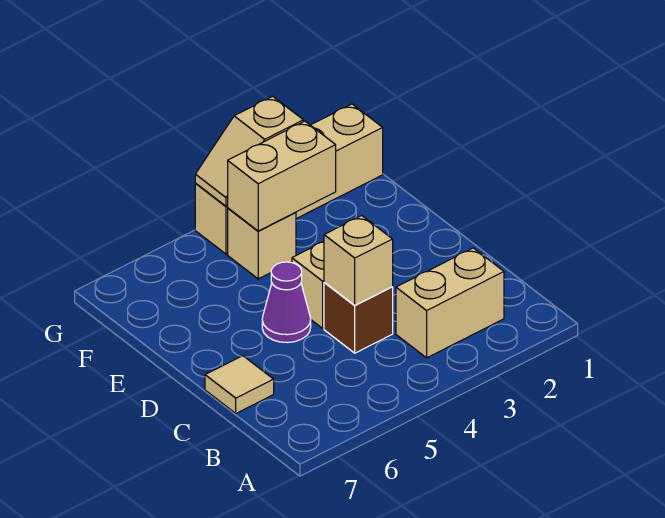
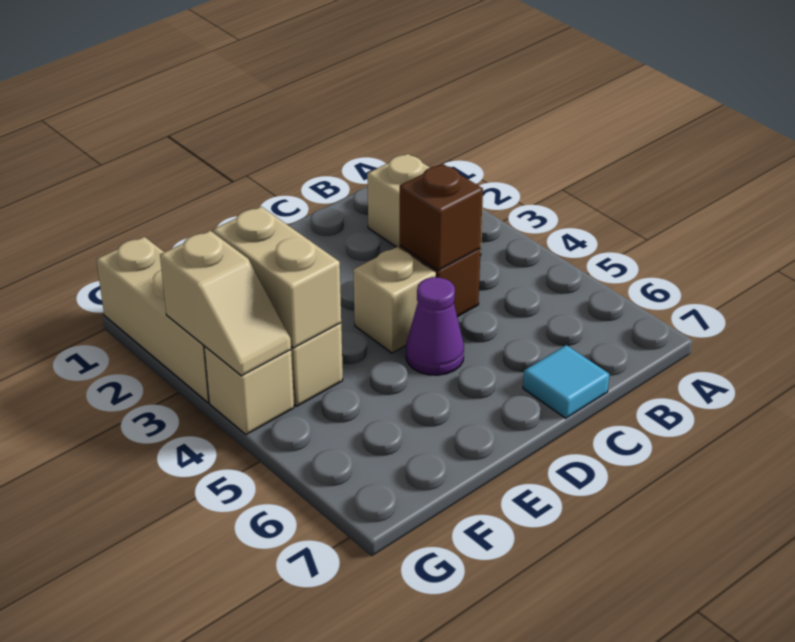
tan 1x1 brick [324,216,393,305] -> brown 1x1 brick [400,164,483,271]
tan 1x1 tile [205,356,274,413] -> cyan 1x1 tile [523,345,609,418]

